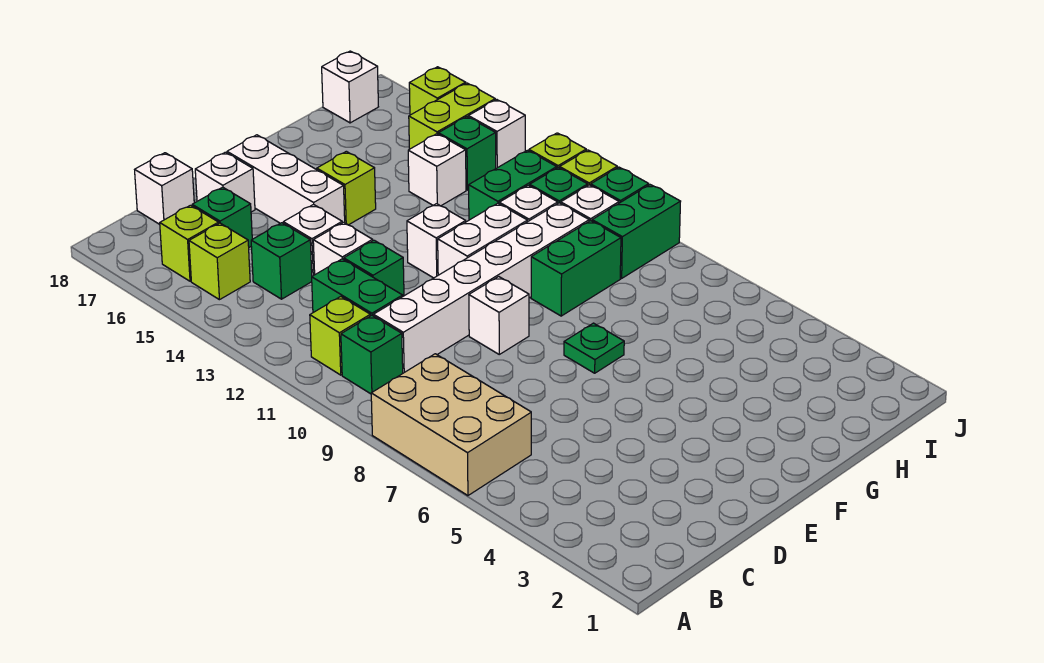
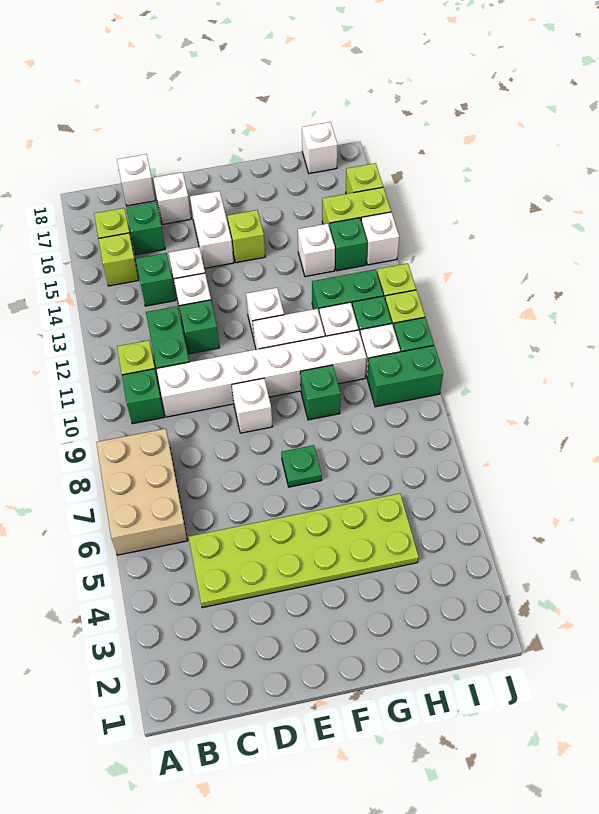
none -> lime 2x6 plate [189,493,419,608]
white 1x3 brick [227,135,345,223] -> white 1x2 brick [190,191,234,269]
green 1x2 brick [531,221,621,316] -> green 1x1 brick [300,365,341,420]

